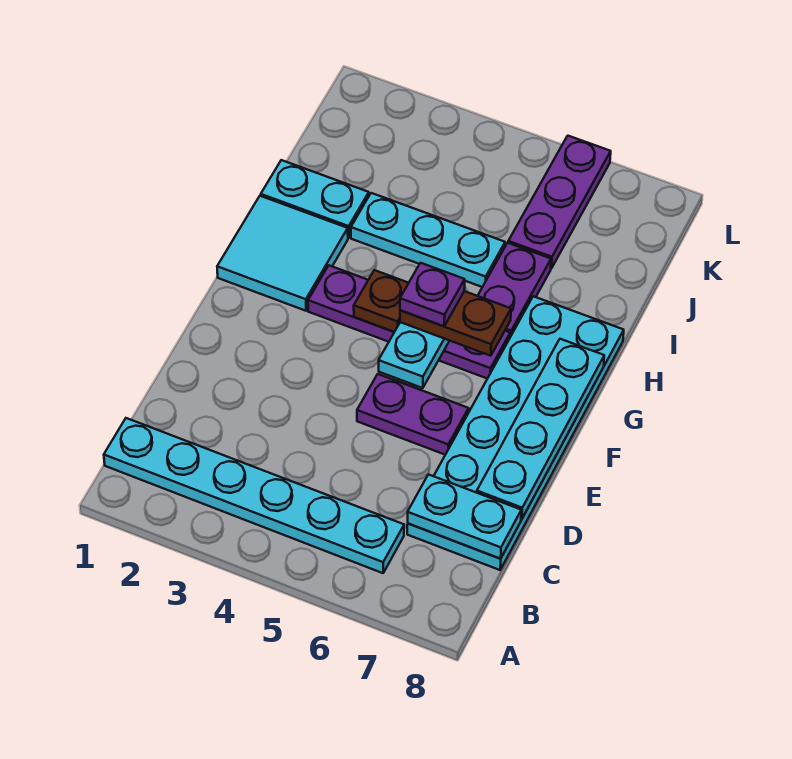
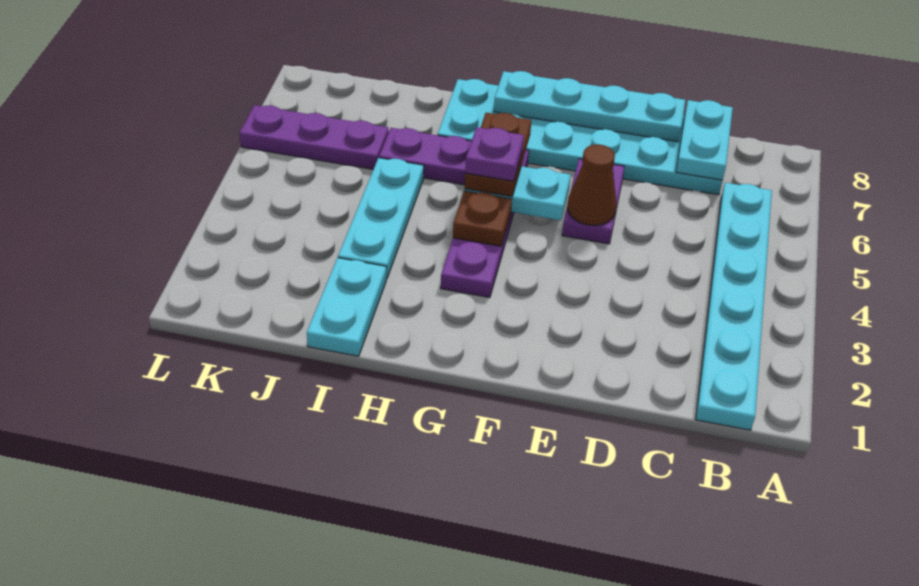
none -> brown 1x1 cone [568,144,616,226]
cyan 2x2 tile [217,196,348,311] -> none

